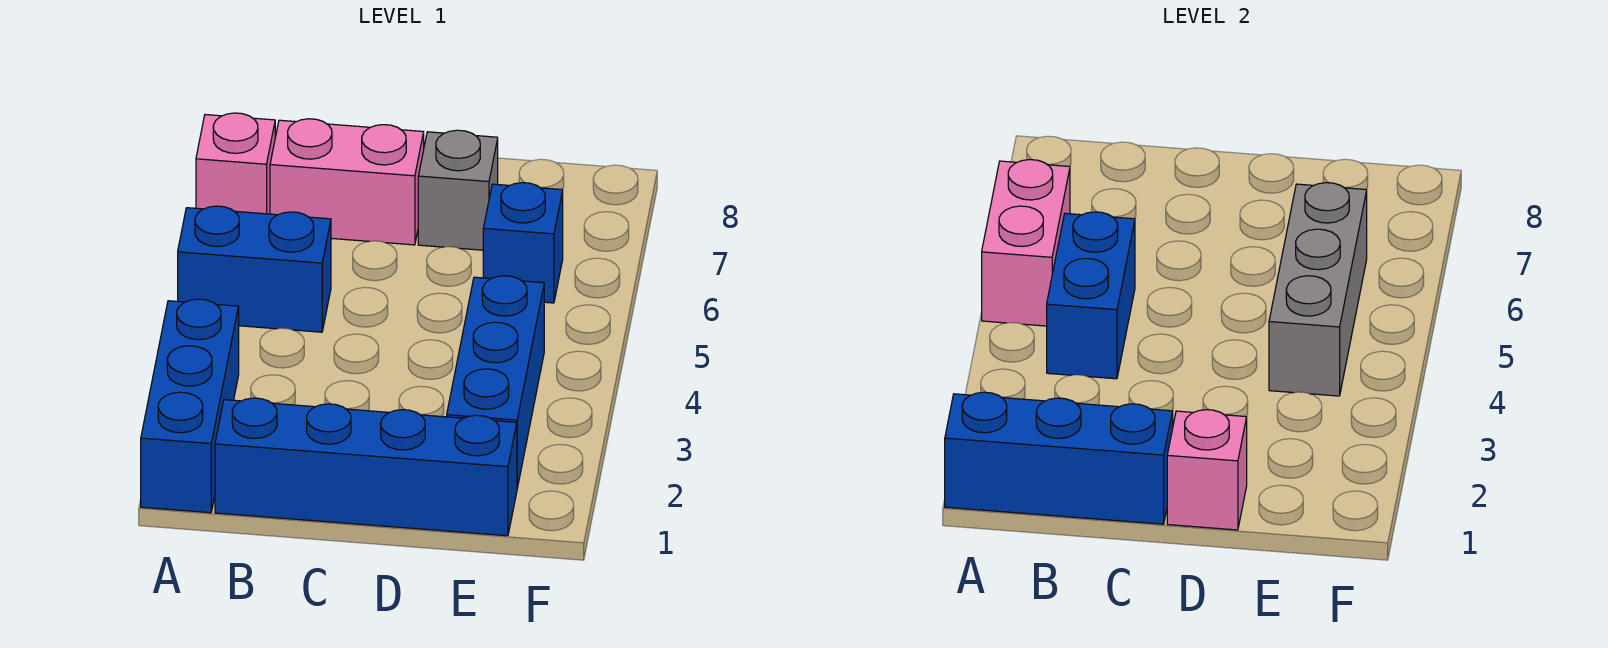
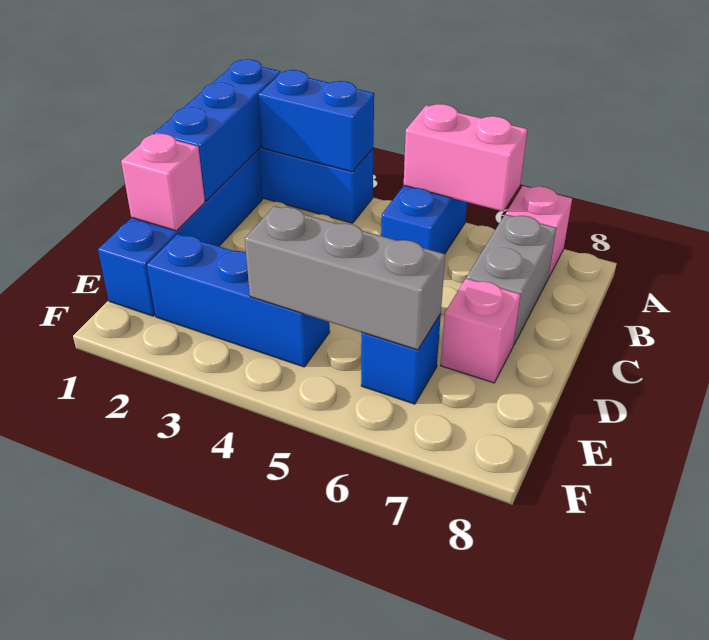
blue 1x2 brick [1047,212,1135,379] -> blue 1x2 brick moved to [258,70,374,172]
pink 1x2 brick [270,119,424,245] -> grey 1x2 brick [467,214,556,345]
grey 1x1 brick [418,130,498,250] -> pink 1x1 brick [441,278,521,383]

